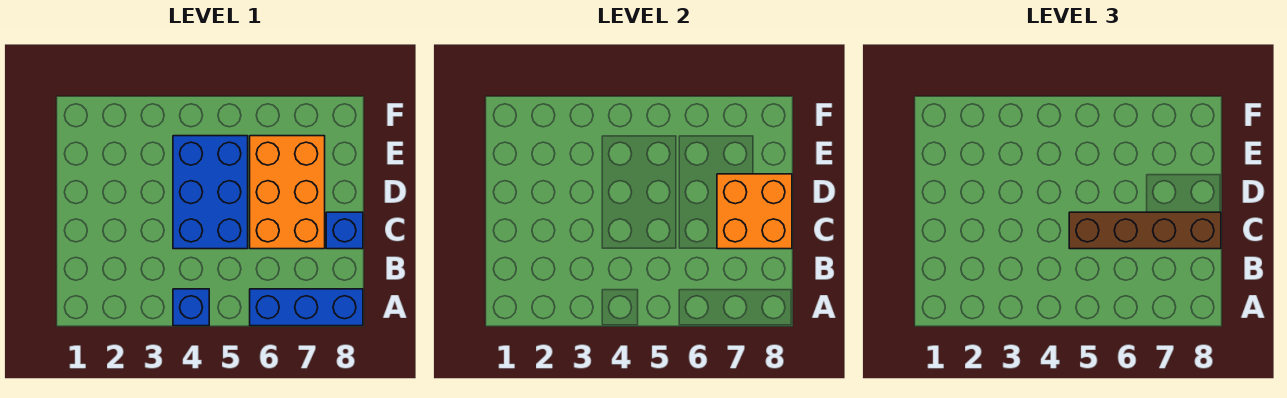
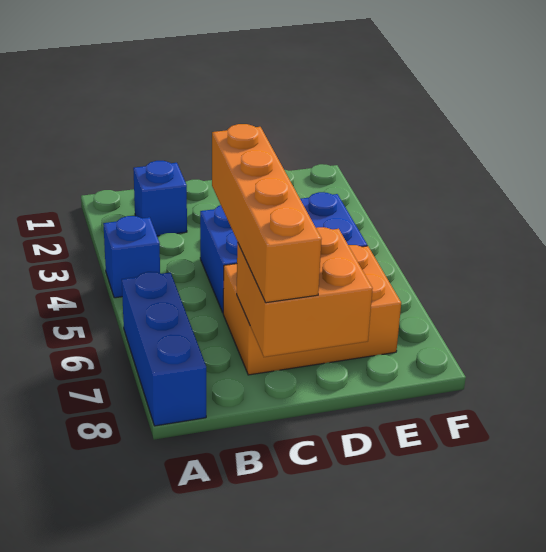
brown 1x4 brick [1069,212,1221,249] -> orange 1x4 brick [212,124,321,303]
blue 1x1 brick [326,212,363,249] -> blue 1x1 brick moved to [133,161,187,236]

